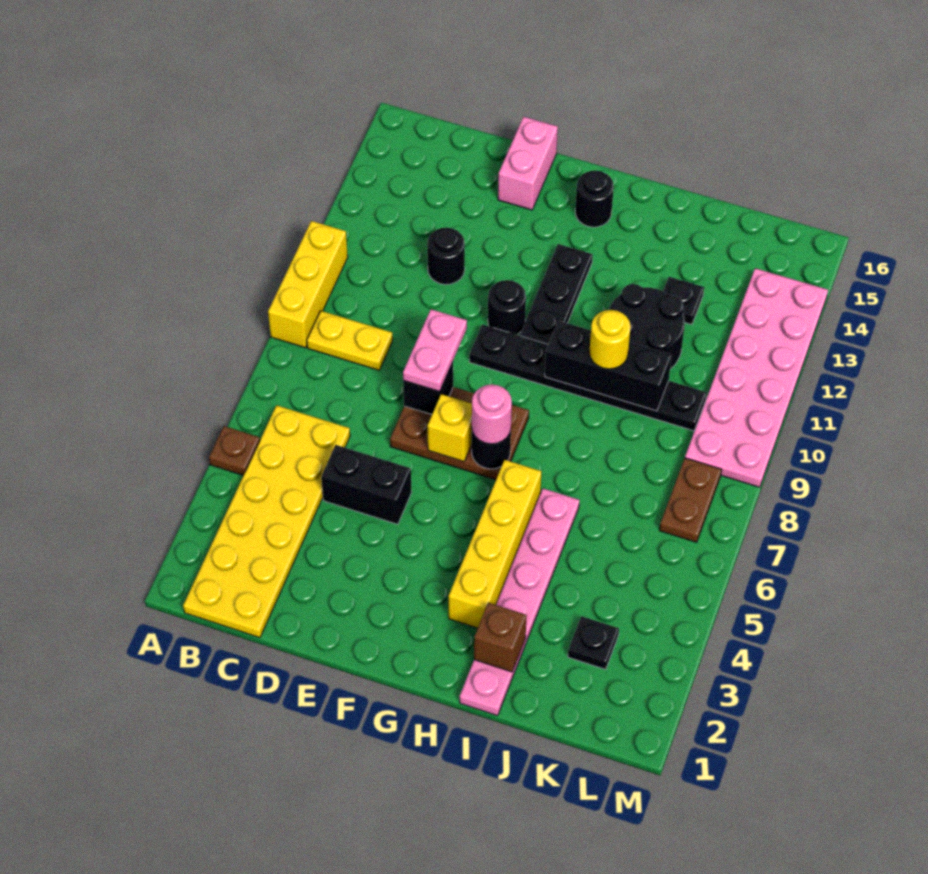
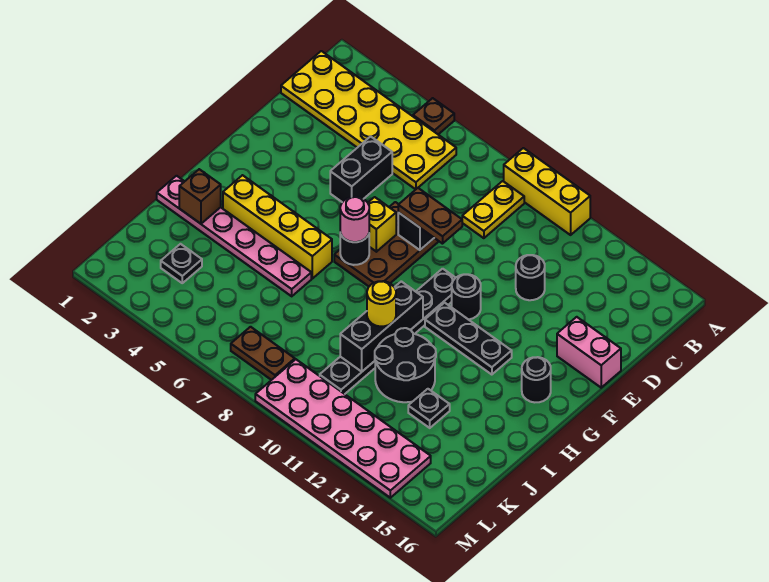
pink 1x2 plate [403,309,467,392] -> brown 1x2 plate [398,188,462,244]

